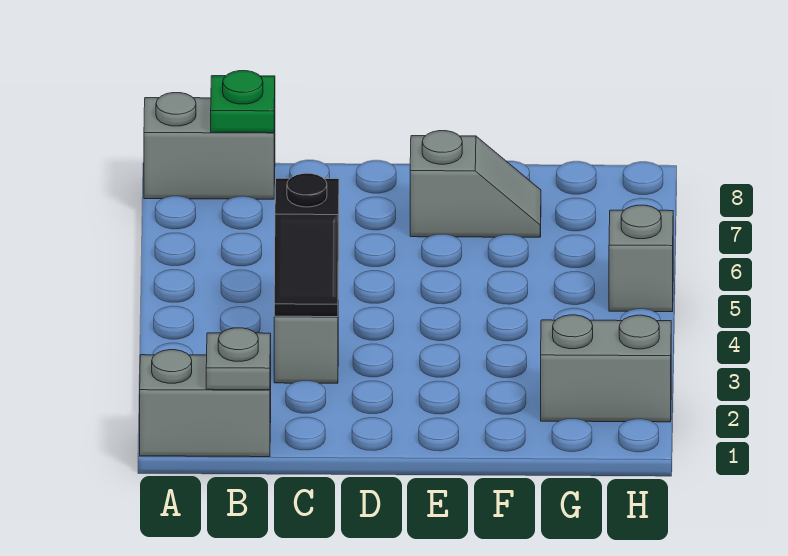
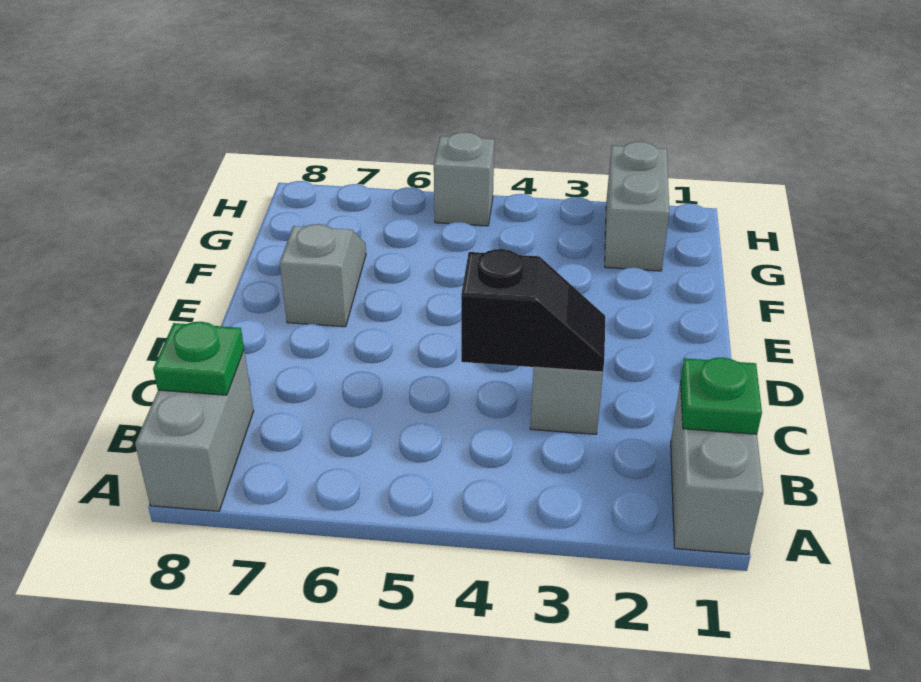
grey 1x1 plate [206,328,271,390] -> green 1x1 plate [680,357,762,434]

